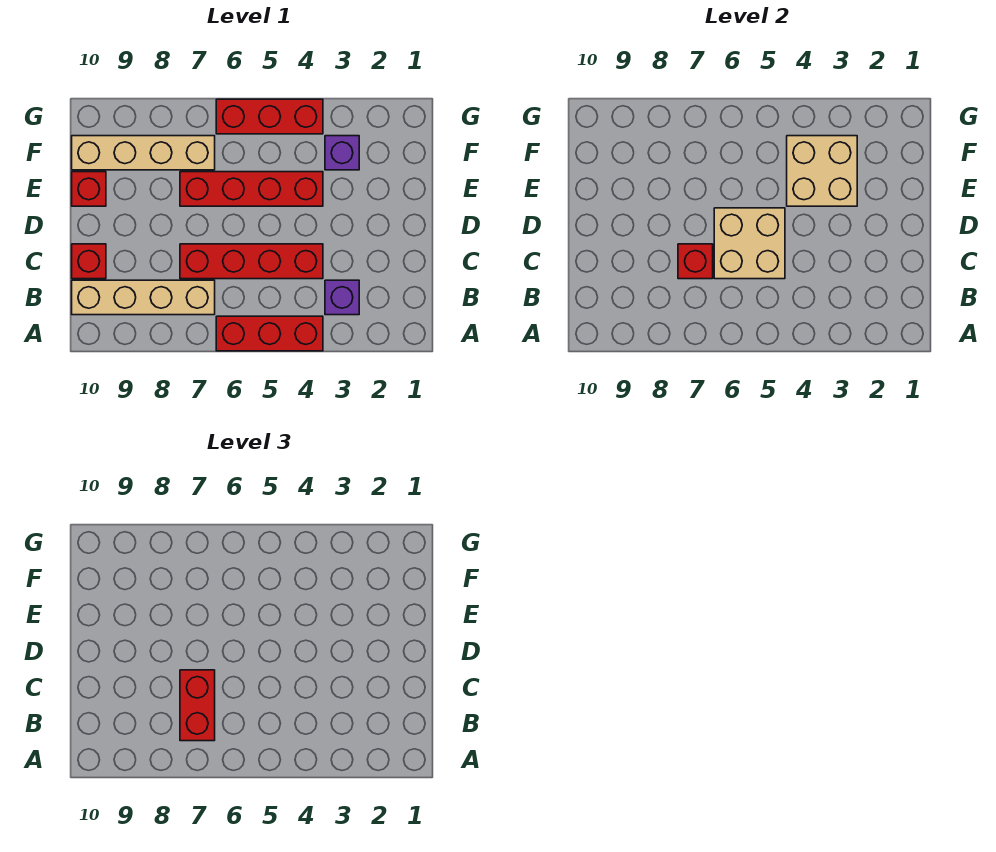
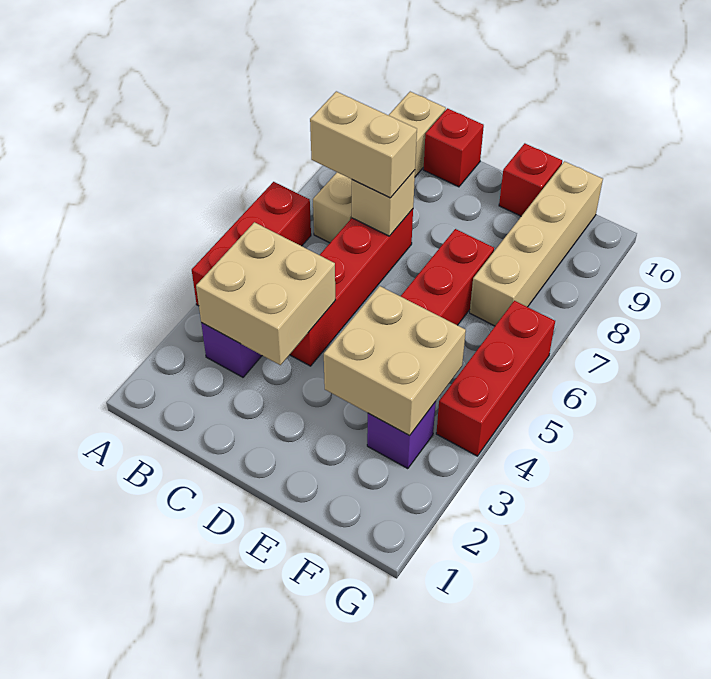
red 1x2 brick [180,670,215,741] -> tan 1x2 brick [310,91,417,198]
tan 2x2 brick [714,208,785,279] -> tan 2x2 brick moved to [196,222,335,365]
red 1x1 brick [678,244,713,279] -> tan 1x1 brick [352,170,415,236]

